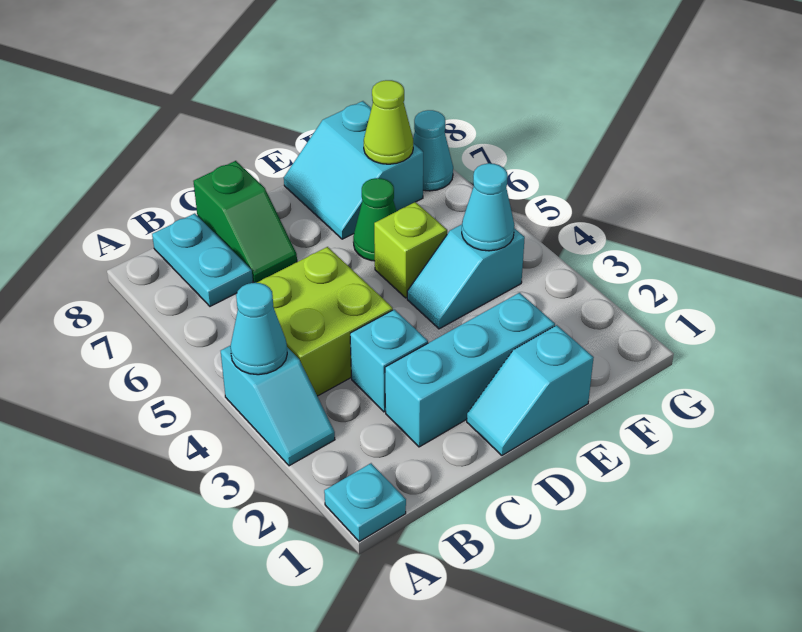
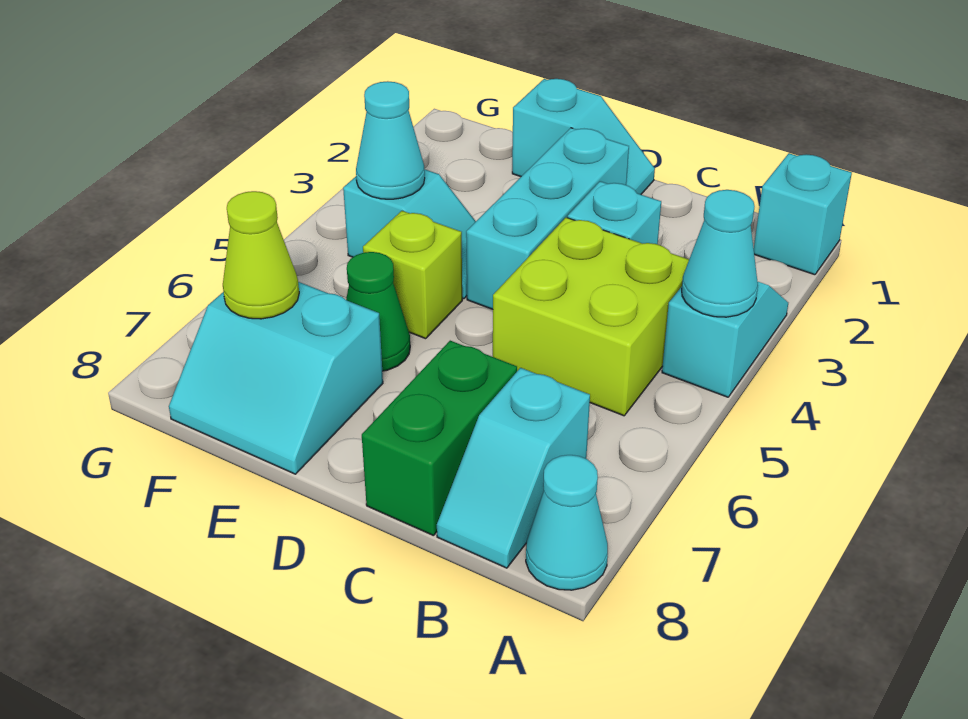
cyan 1x1 plate [324,463,406,542] -> cyan 1x1 brick [754,153,852,275]
cyan 1x2 plate [152,213,253,306] -> cyan 1x2 slope [437,368,590,568]
cyan 1x3 brick [385,293,555,447] -> cyan 1x3 brick turned to [466,128,629,309]
green 1x2 slope [193,161,297,283] -> green 1x2 brick [362,341,517,536]
cyan 2x2 slope [284,101,423,239] -> cyan 2x2 slope turned to [169,282,383,474]
cyan 1x1 cone [413,110,453,191] -> cyan 1x1 cone moved to [526,455,608,590]

